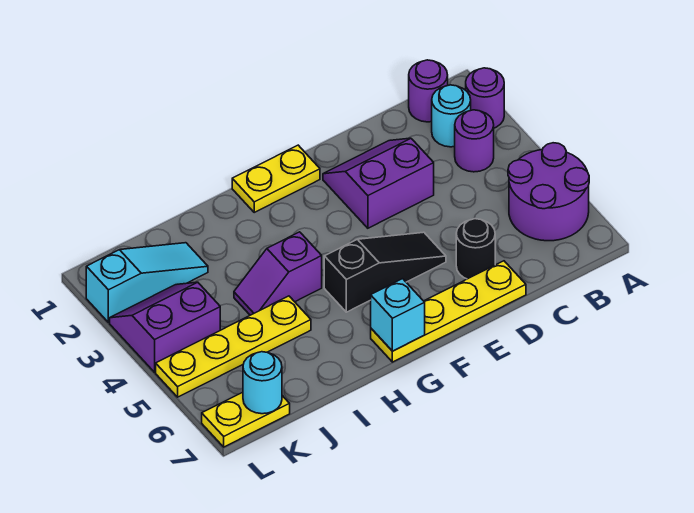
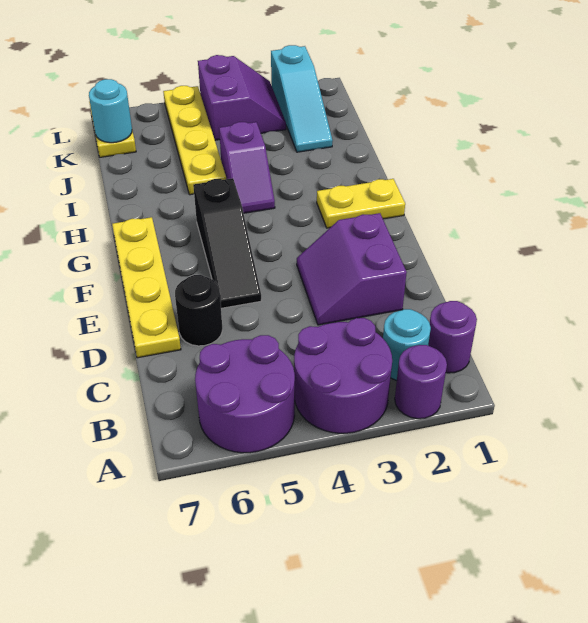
purple 1x1 round brick [455,110,494,172] -> purple 2x2 round brick [294,318,392,433]
purple 2x2 slope [323,138,434,228] -> purple 2x2 slope turned to [297,213,407,325]
yellow 1x2 plate [232,145,320,212] -> yellow 1x2 plate turned to [317,179,405,228]
cyan 1x1 brick [371,279,425,351] -> none
purple 1x2 slope [234,232,322,315] -> purple 1x2 slope turned to [219,122,275,213]

